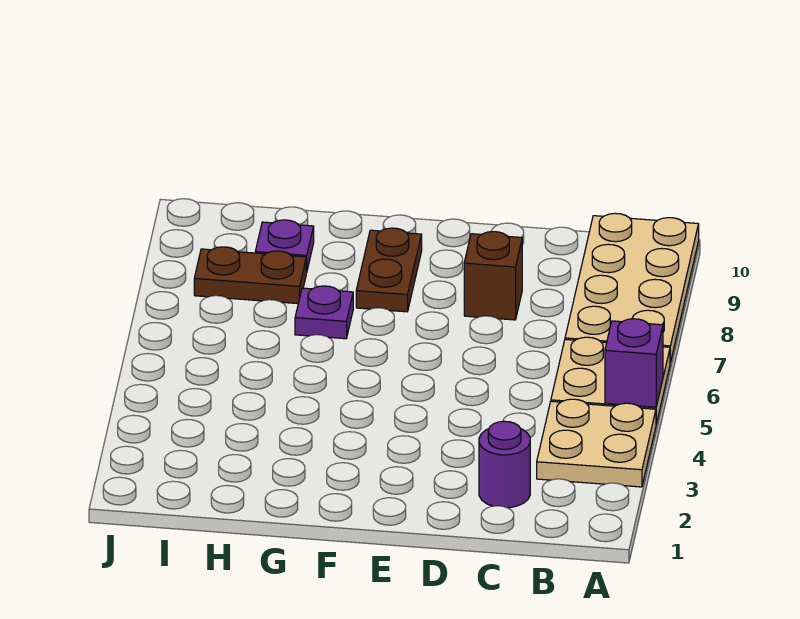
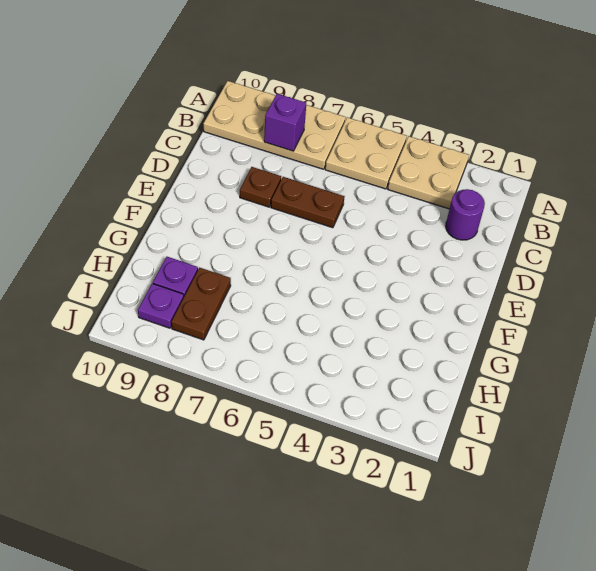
purple 1x1 brick [605,319,663,407] -> purple 1x1 brick moved to [264,94,306,151]
brown 1x1 brick [464,232,522,320] -> brown 1x1 plate [240,167,281,207]
brown 1x2 plate [356,228,422,312] -> brown 1x2 plate moved to [271,177,345,228]
purple 1x1 plate [295,286,353,339] -> purple 1x1 plate moved to [138,284,184,328]

